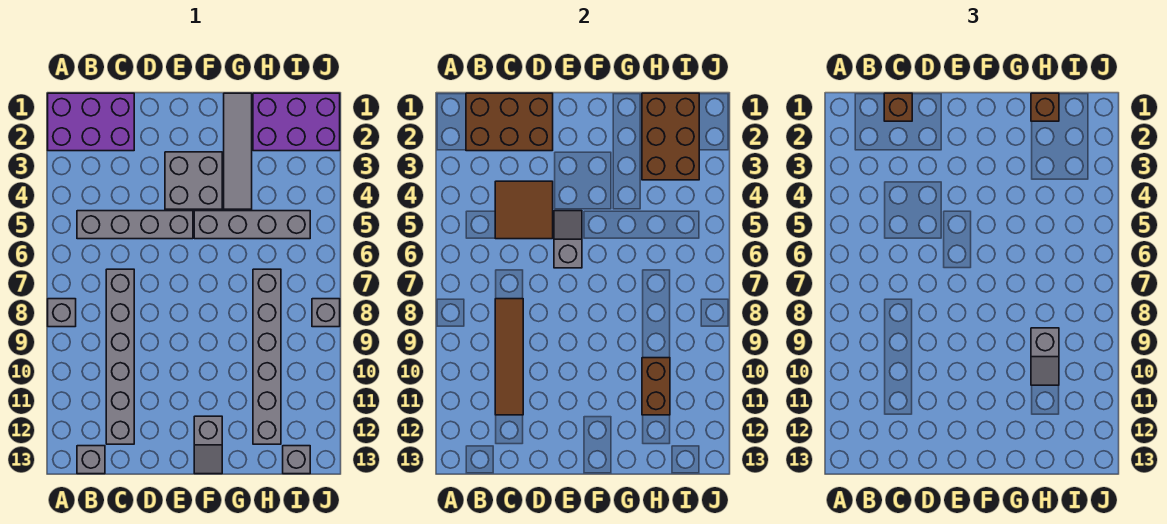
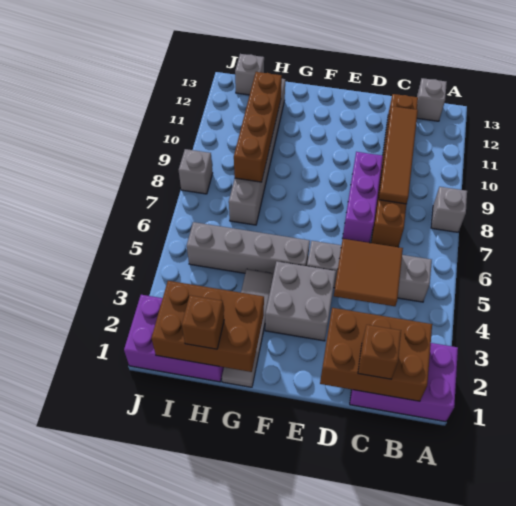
grey 1x6 brick [106,269,134,444] -> brown 1x6 brick [371,94,418,247]
none -> purple 1x3 brick [342,152,383,243]
grey 1x2 slope [554,211,582,268] -> none
grey 1x2 slope [194,416,222,474] -> none
brown 2x3 brick [642,93,699,180] -> brown 2x3 brick turned to [151,281,264,372]
grey 1x2 slope [1031,328,1059,385] -> none
brown 1x2 brick [642,358,670,415] -> brown 1x4 brick [234,72,282,182]

